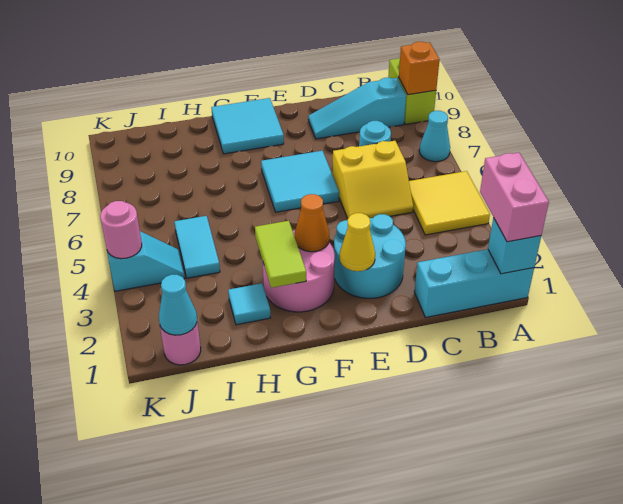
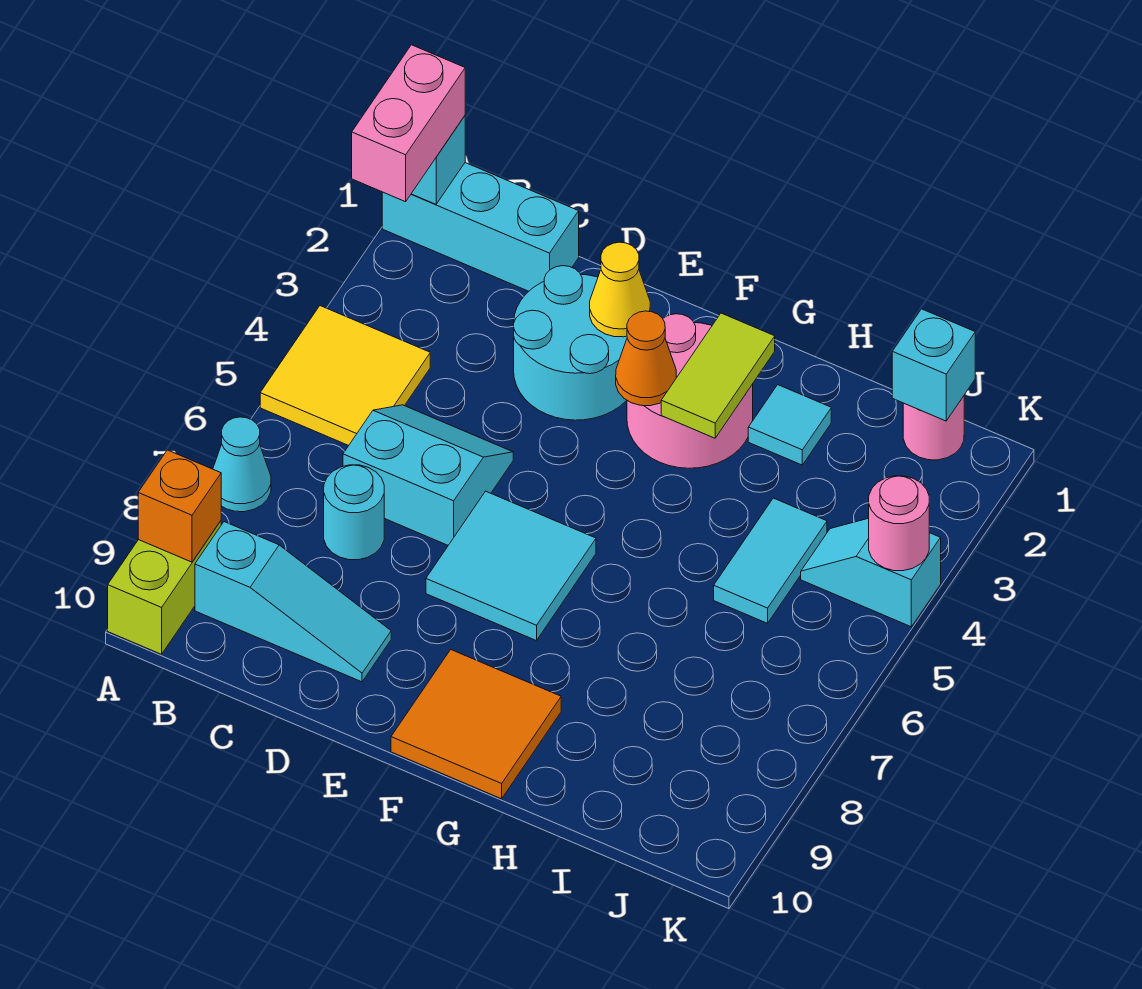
yellow 2x2 slope [332,141,413,219] -> cyan 2x2 slope [343,405,513,545]
cyan 2x2 tile [211,98,284,154] -> orange 2x2 tile [391,650,561,799]
cyan 1x1 cone [159,275,197,335] -> cyan 1x1 brick [892,309,975,421]

